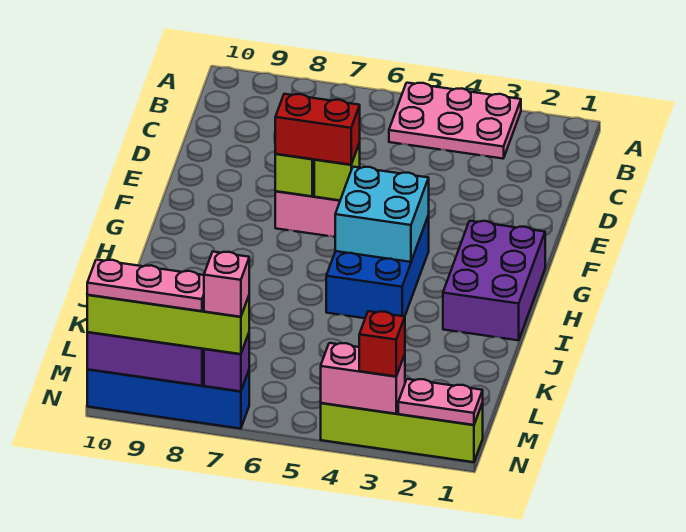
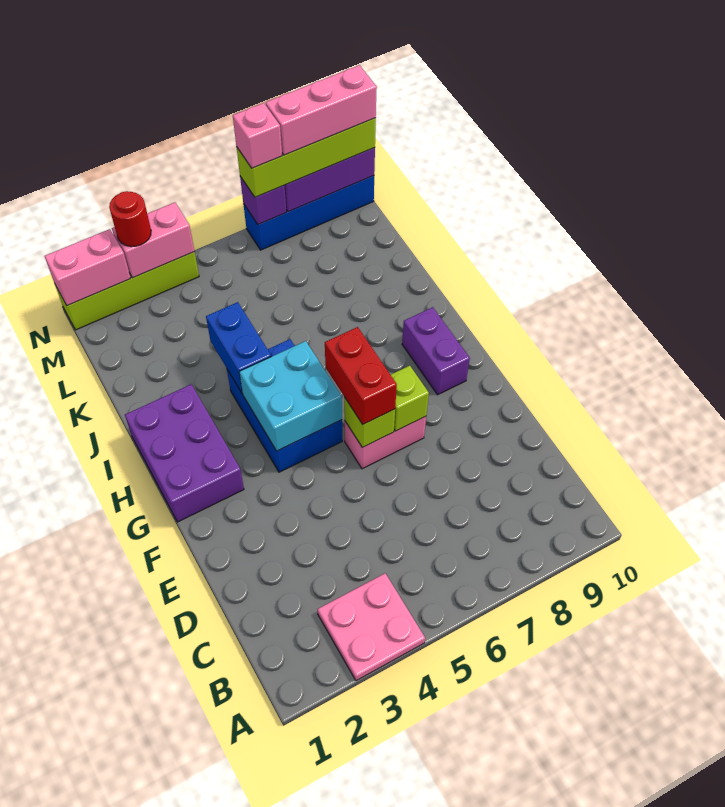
pink 2x3 plate [389,83,521,159] -> pink 2x2 plate [318,573,425,681]
red 1x2 brick [275,94,360,165] -> red 1x2 brick turned to [325,327,397,424]
none -> purple 1x2 brick [402,307,470,395]
none -> blue 1x2 brick [206,302,271,394]
pink 1x2 plate [398,379,483,425] -> pink 1x2 brick [45,229,131,306]
red 1x1 brick [359,311,405,377] -> red 1x1 round brick [109,191,151,247]
pink 1x3 plate [87,260,204,311] -> pink 1x3 brick [266,65,377,155]

